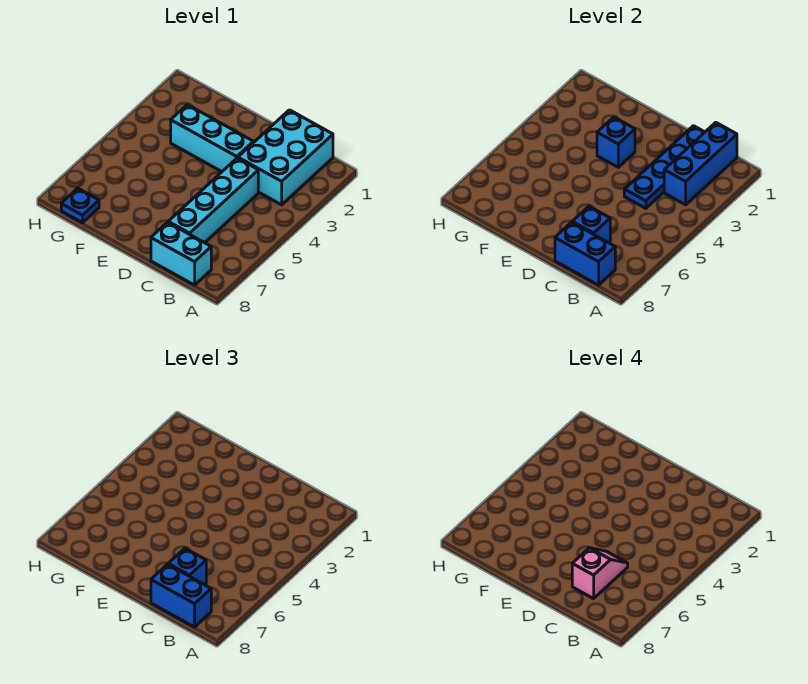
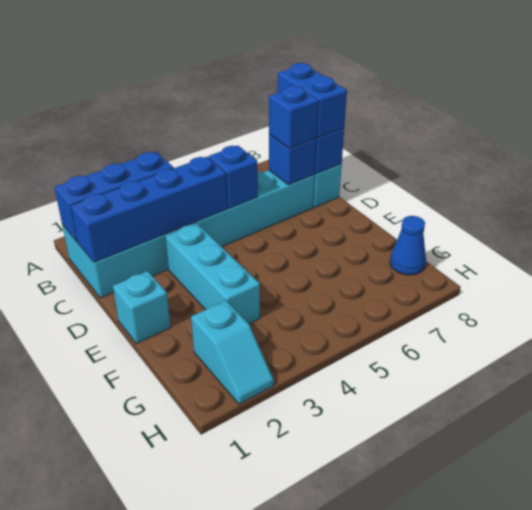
blue 1x4 plate [624,126,705,208] -> blue 1x4 brick [71,157,227,262]
pink 1x2 slope [572,548,628,599] -> none
none -> cyan 1x1 brick [113,271,171,344]
blue 1x1 brick [597,117,635,167] -> blue 1x1 brick moved to [208,146,258,208]
none -> cyan 1x2 slope [191,301,274,404]
blue 1x1 plate [61,188,99,223] -> blue 1x1 cone [390,216,426,275]

